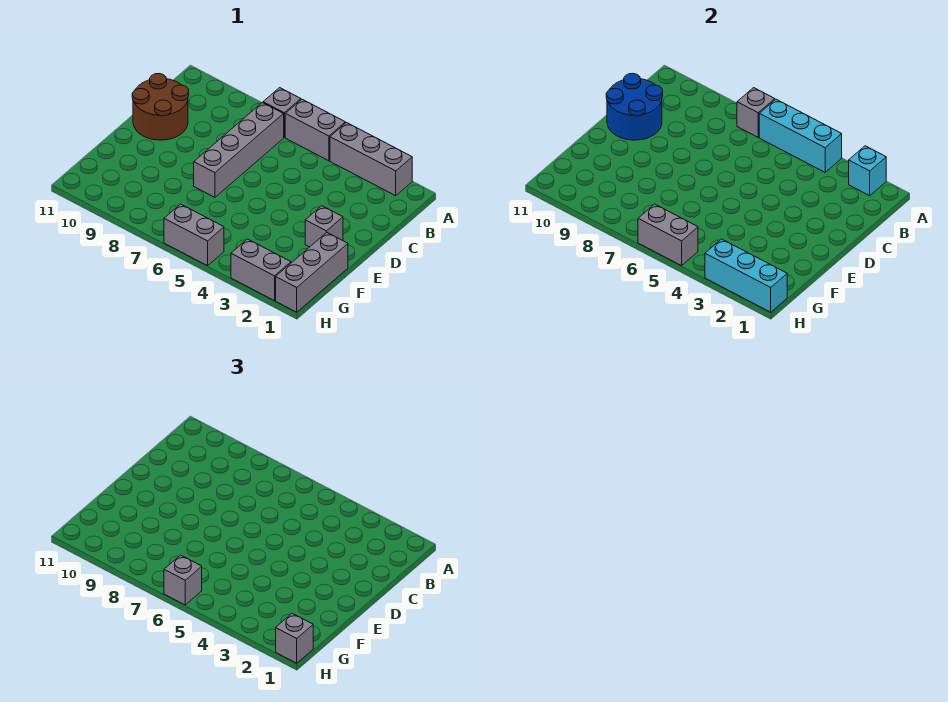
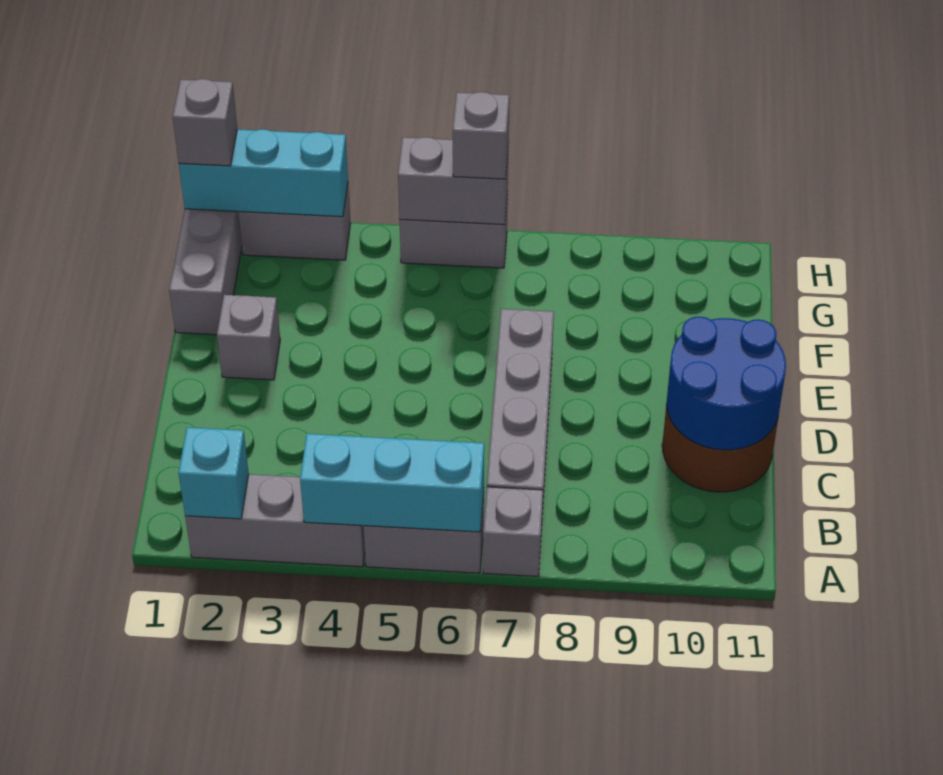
grey 1x1 brick [737,88,775,137] -> none

